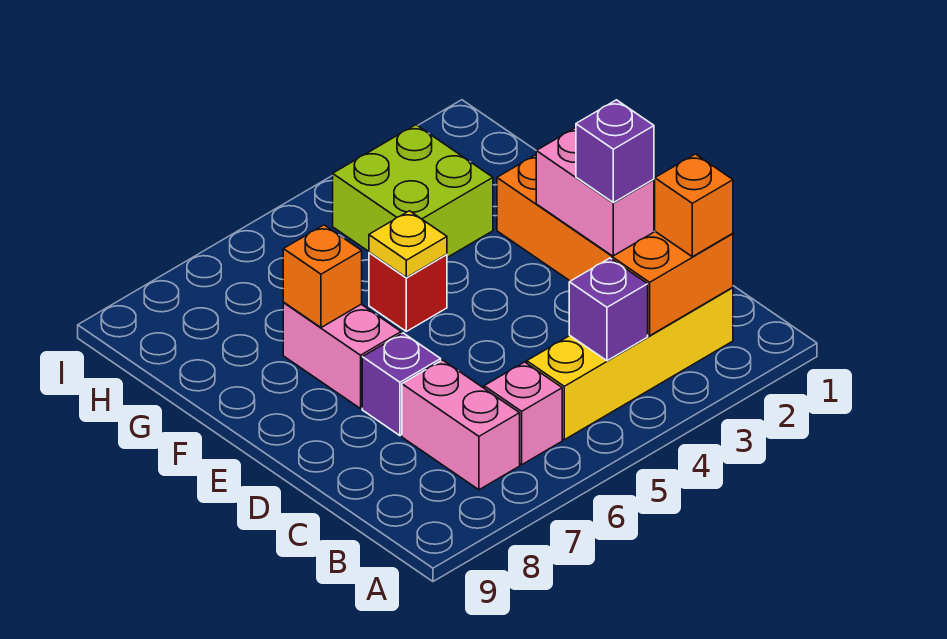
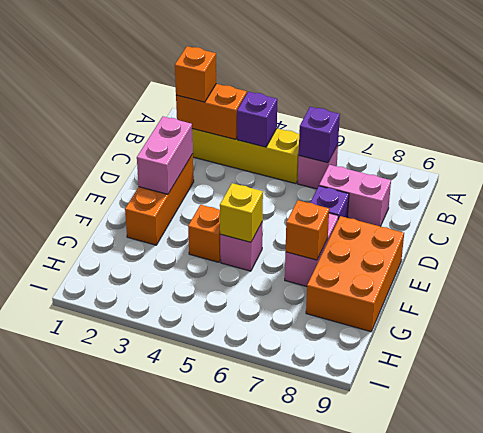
pink 1x2 brick [402,360,520,490] -> pink 1x2 brick turned to [319,165,391,226]
purple 1x1 brick [576,100,654,203] -> purple 1x1 brick moved to [299,107,340,163]
none -> orange 2x3 brick [306,216,404,332]
none -> orange 1x1 brick [188,205,221,262]
red 1x1 brick [369,252,447,331] -> pink 1x1 brick [220,221,263,271]
yellow 1x1 plate [369,211,447,278] -> yellow 1x1 brick [220,183,263,242]
lime 2x2 brick [333,125,493,257] -> none

